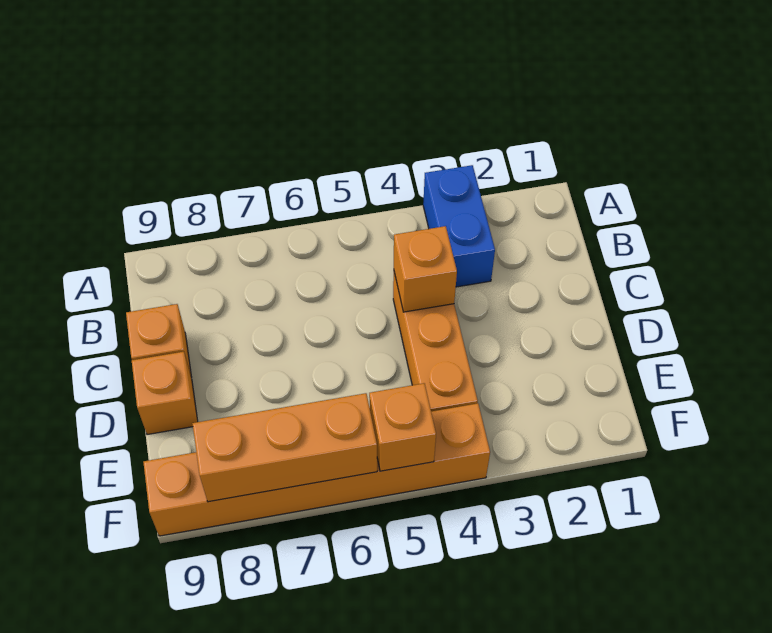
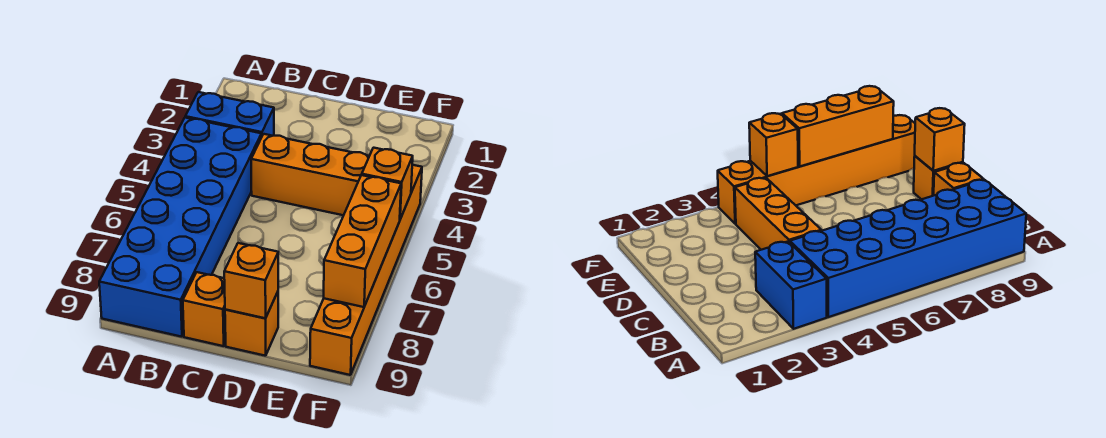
none -> blue 2x6 brick [99,118,262,337]
orange 1x1 brick [394,226,457,312] -> orange 1x1 brick moved to [224,243,278,318]

